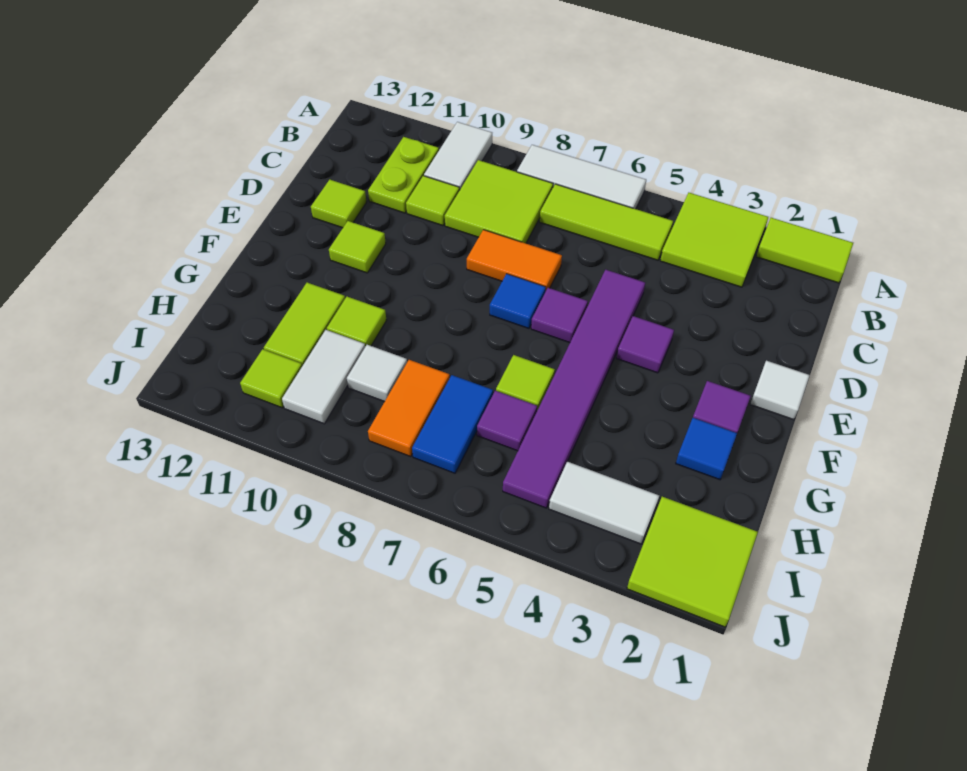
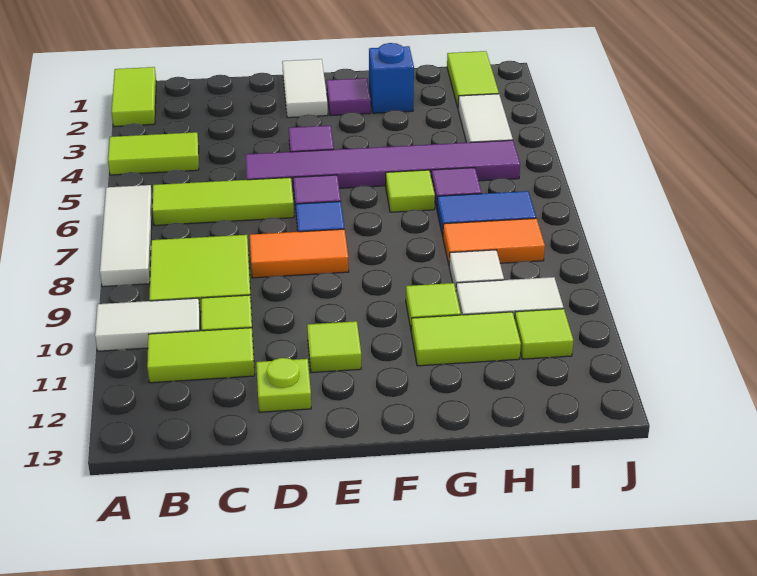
lime 2x2 tile [660,193,768,287] -> lime 1x2 tile [108,132,199,175]
lime 1x3 tile [540,184,673,260] -> lime 1x3 tile turned to [152,177,294,225]
lime 1x2 plate [368,137,439,213] -> lime 1x2 tile [147,328,255,383]
orange 1x2 tile [467,230,562,292] -> orange 1x2 tile turned to [250,229,349,278]
lime 1x1 tile [311,180,367,228] -> lime 1x1 plate [256,358,311,412]
white 1x1 tile [750,361,810,420] -> white 1x2 tile [282,59,328,118]
blue 1x1 tile [676,418,737,480] -> blue 1x1 brick [369,43,414,113]
lime 2x2 tile [627,497,758,627] -> lime 1x2 tile [447,51,499,108]

